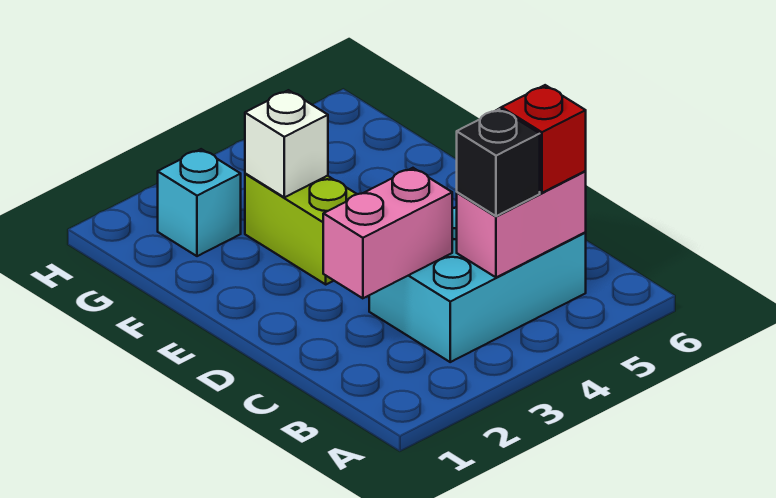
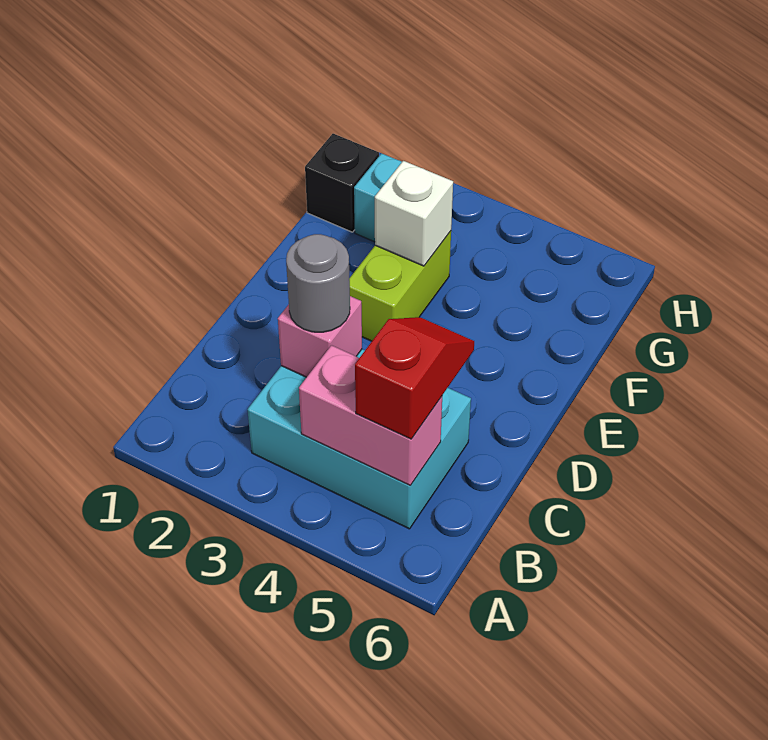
black 1x1 brick [457,109,540,216] -> black 1x1 brick moved to [305,134,379,232]
pink 1x2 brick [323,168,452,298] -> pink 1x1 brick [278,296,362,377]
none -> grey 1x1 round brick [286,234,350,332]

